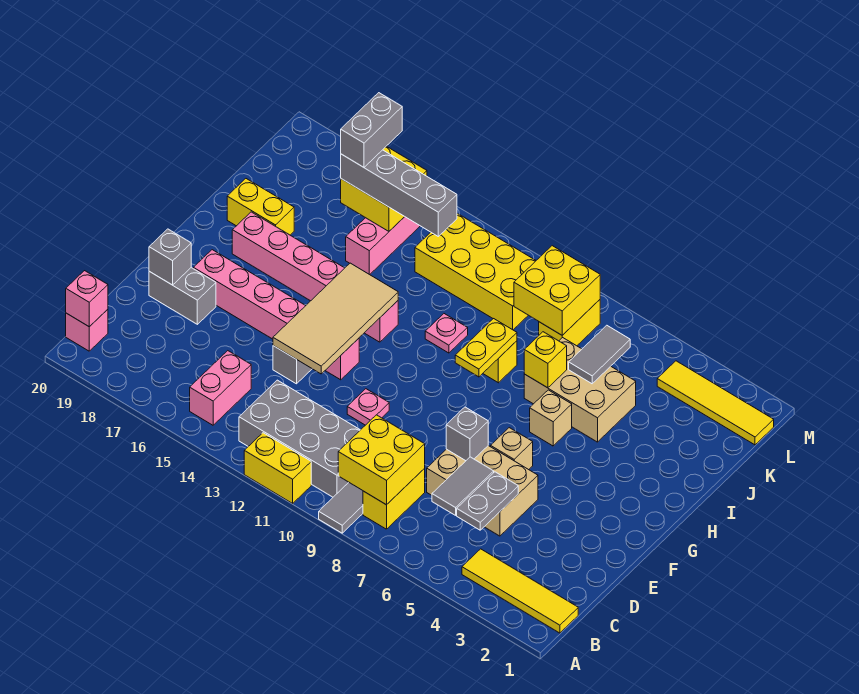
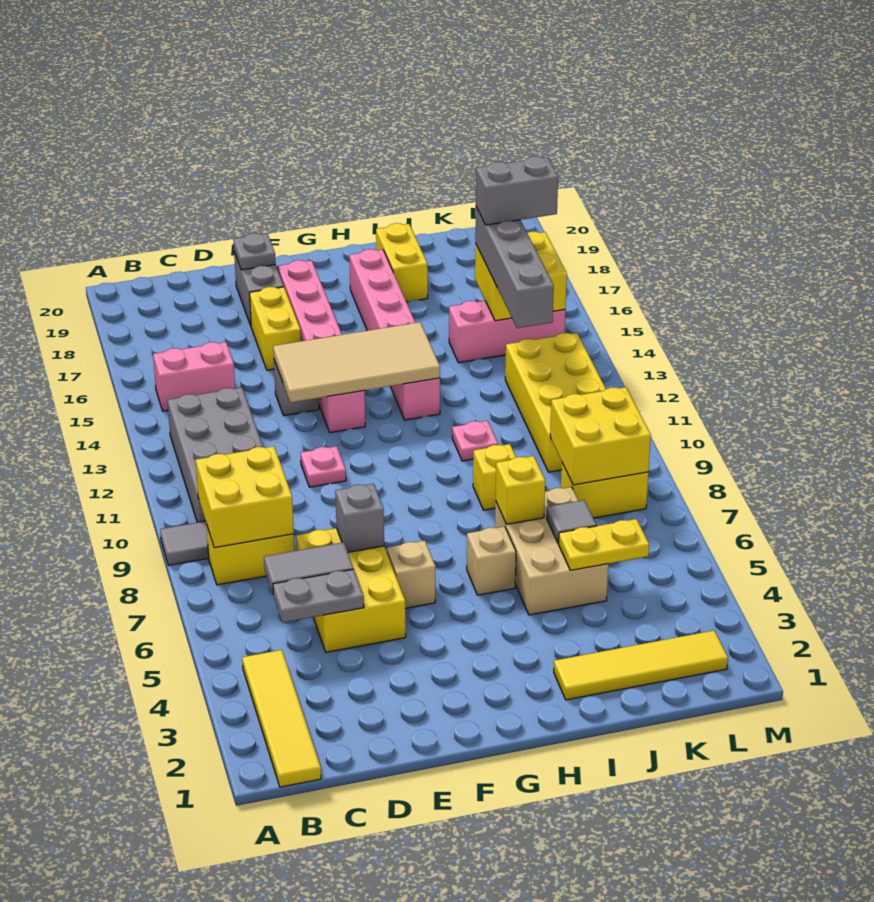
yellow 1x2 brick [244,433,311,503] -> yellow 1x2 brick moved to [250,287,301,370]
pink 1x1 brick [66,309,108,351] -> none
pink 1x1 brick [66,271,108,327] -> none
tan 2x3 brick [427,446,538,536] -> yellow 2x3 brick [296,528,406,652]
grey 1x1 brick [149,229,191,285] -> grey 1x1 plate [233,233,276,270]
yellow 1x2 plate [455,319,517,377] -> yellow 1x2 plate moved to [559,519,649,570]
grey 1x2 tile [569,325,630,384] -> grey 1x1 tile [547,500,596,544]
yellow 1x4 tile [657,361,774,445] -> yellow 1x4 tile turned to [554,631,728,700]

